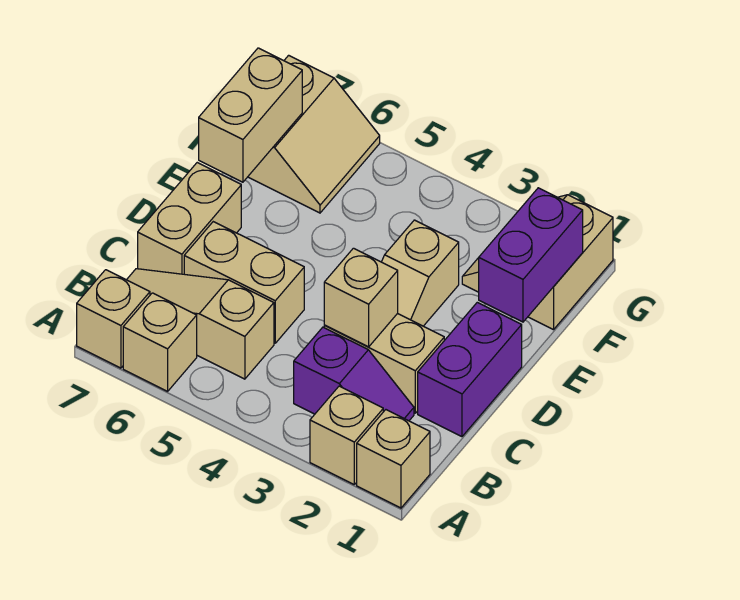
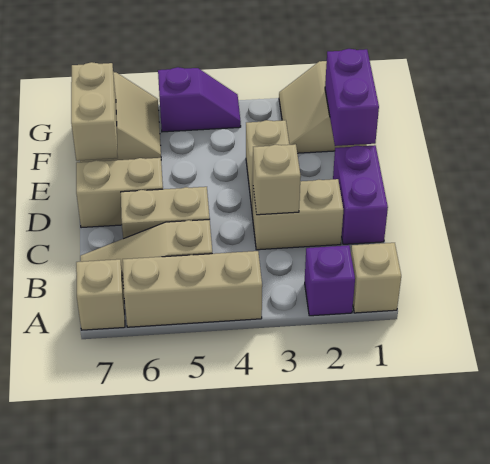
tan 1x1 brick [310,386,383,484] -> purple 1x1 brick [305,245,355,316]
tan 1x1 brick [123,293,197,391] -> tan 1x3 brick [123,251,262,327]
purple 1x2 slope [294,327,414,421] -> purple 1x2 slope moved to [158,67,241,132]
tan 1x2 brick [138,163,241,274] -> tan 1x2 brick turned to [76,158,163,228]

